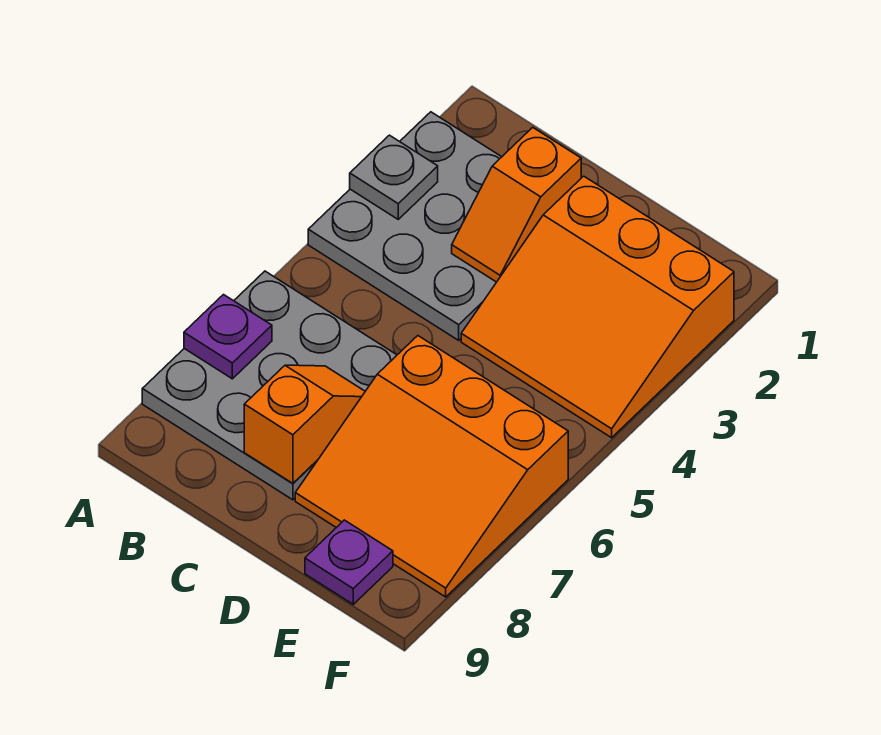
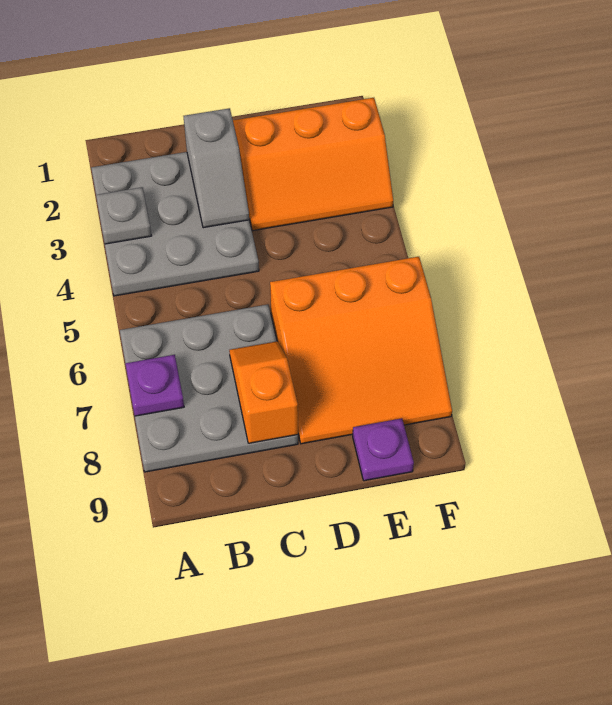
orange 1x2 slope [452,127,581,282] -> grey 1x2 slope [183,108,249,228]
orange 3x3 slope [461,176,734,438] -> orange 2x3 slope [233,98,393,231]

